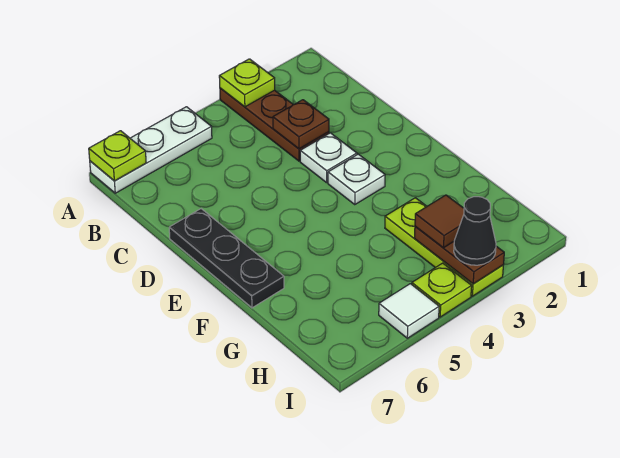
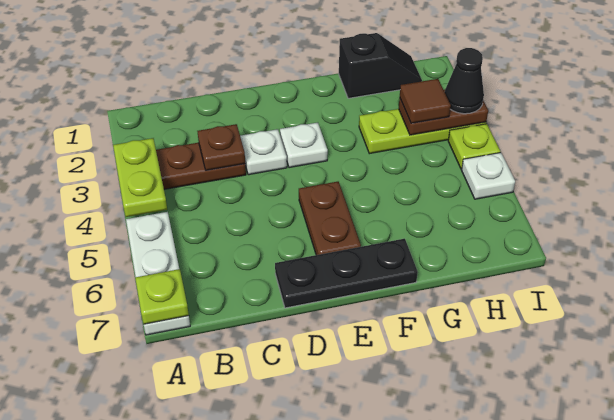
lime 1x1 plate [219,59,275,107] -> lime 1x2 plate [113,138,167,217]
none -> brown 1x2 plate [299,182,361,255]
none -> black 1x2 slope [339,33,422,98]
white 1x1 tile [379,284,439,338] -> white 1x1 plate [462,153,515,199]

